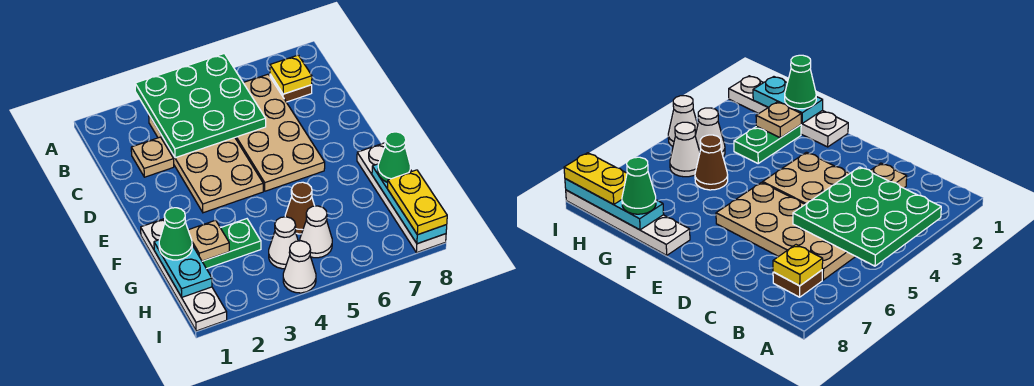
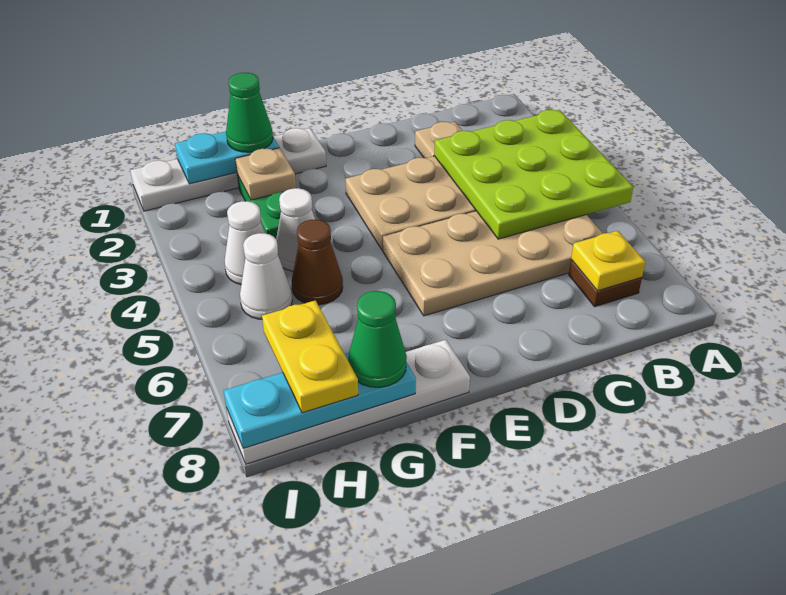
green 3x3 plate [135,53,266,158] -> lime 3x3 plate [434,110,633,239]
yellow 1x2 plate [387,170,447,235] -> yellow 1x2 plate turned to [262,300,358,413]
white 1x1 cone [283,241,316,293] -> white 1x1 cone moved to [276,188,315,271]

